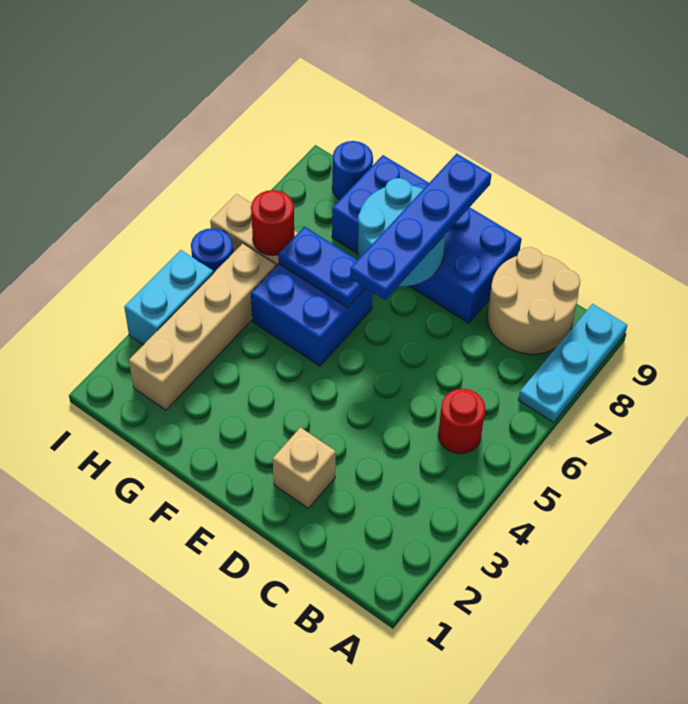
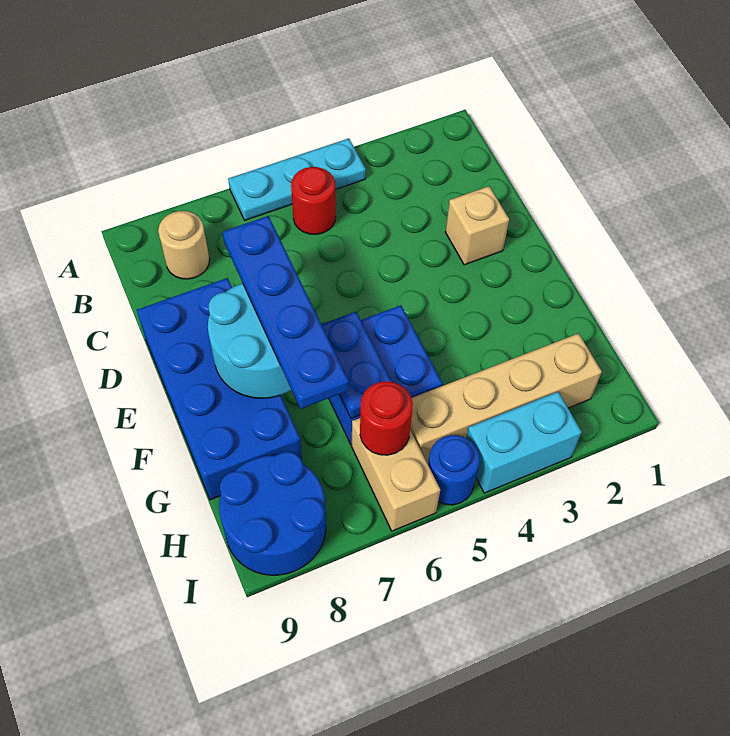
cyan 1x3 plate [518,304,627,423] -> cyan 1x3 plate moved to [228,138,366,220]
tan 2x2 round brick [487,247,580,354] -> tan 1x1 round brick [158,211,210,279]
blue 1x4 plate [350,154,491,300] -> blue 1x4 plate turned to [223,216,349,409]
blue 1x1 round brick [332,141,373,200] -> blue 2x2 round brick [219,452,326,575]

